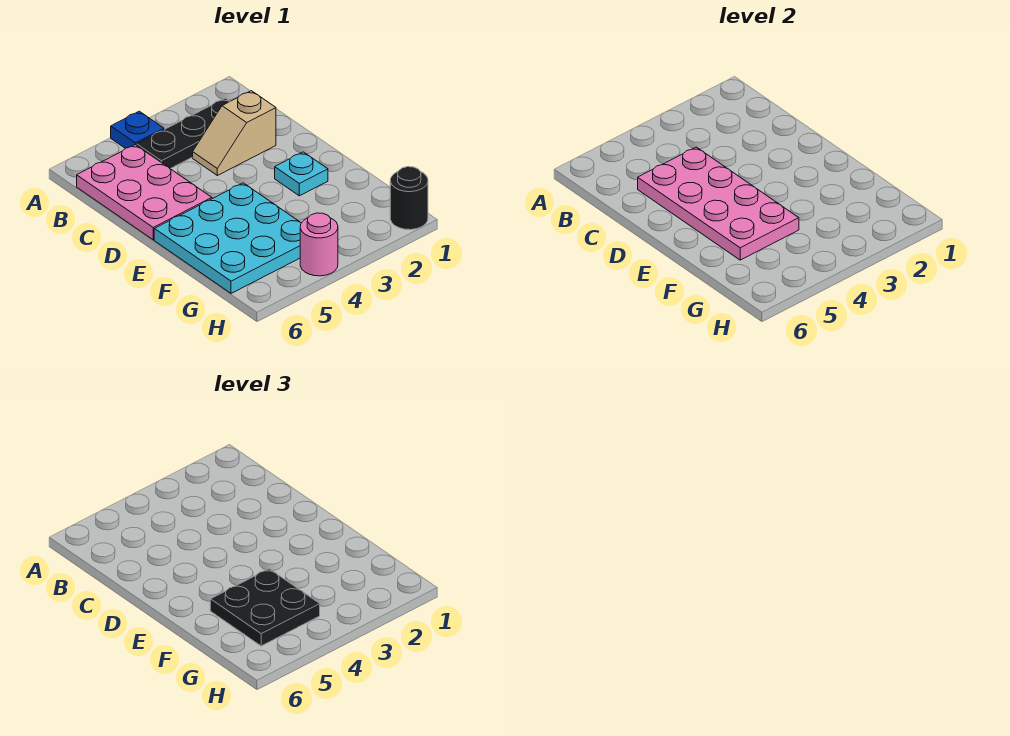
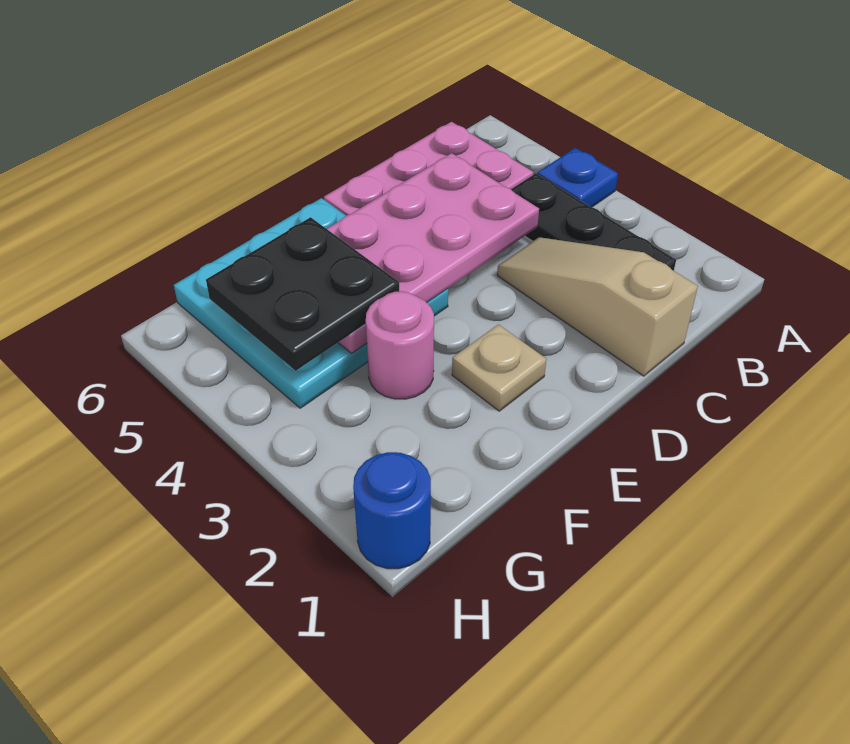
tan 1x2 slope [193,91,276,175] -> tan 1x3 slope [497,237,698,376]
cyan 1x1 plate [275,152,328,196] -> tan 1x1 plate [452,324,546,411]
black 1x1 round brick [390,167,428,230] -> blue 1x1 round brick [353,452,431,569]
pink 1x1 round brick [300,213,338,276] -> pink 1x1 round brick moved to [366,291,434,399]

